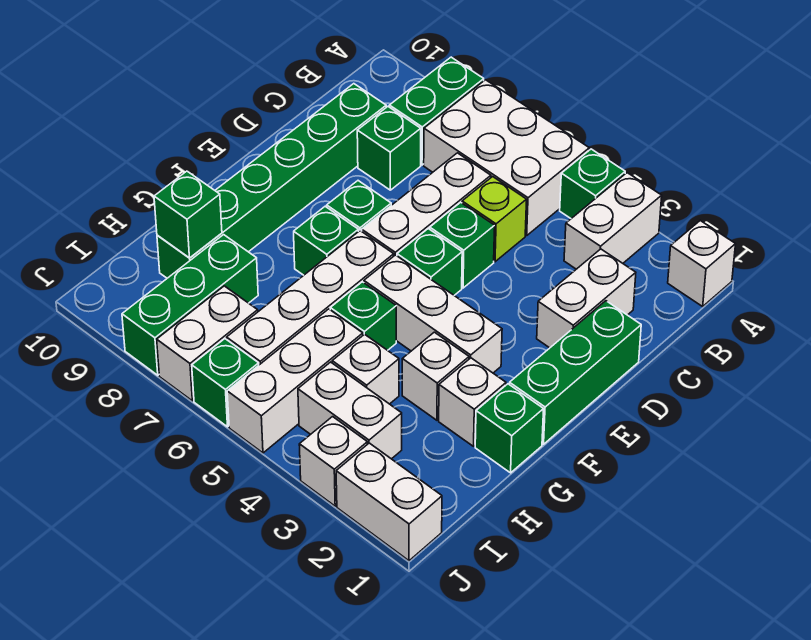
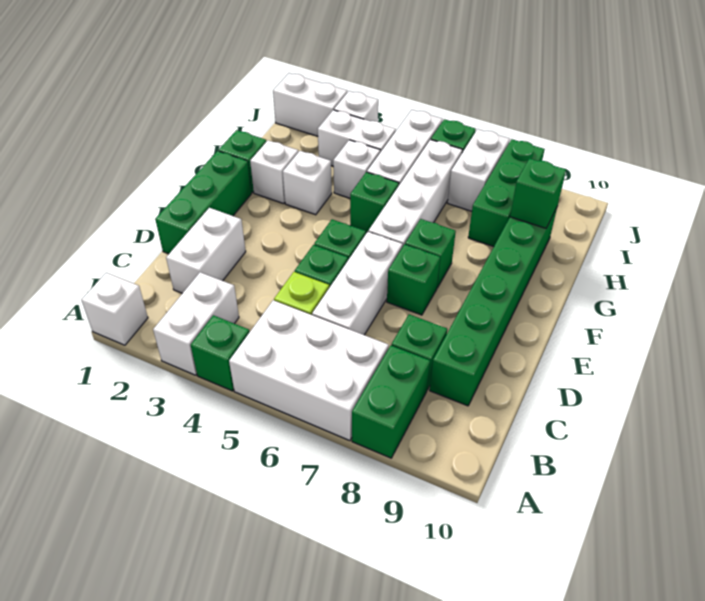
white 1x3 brick [364,255,502,373] -> none

